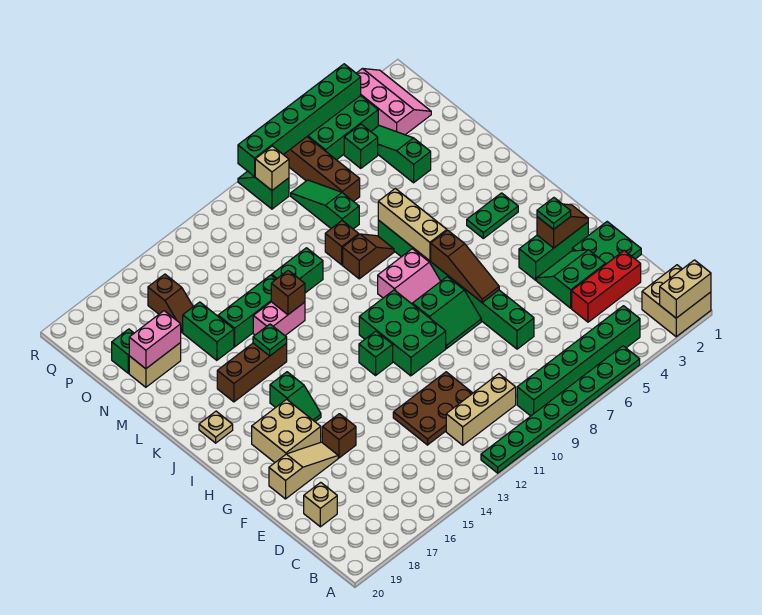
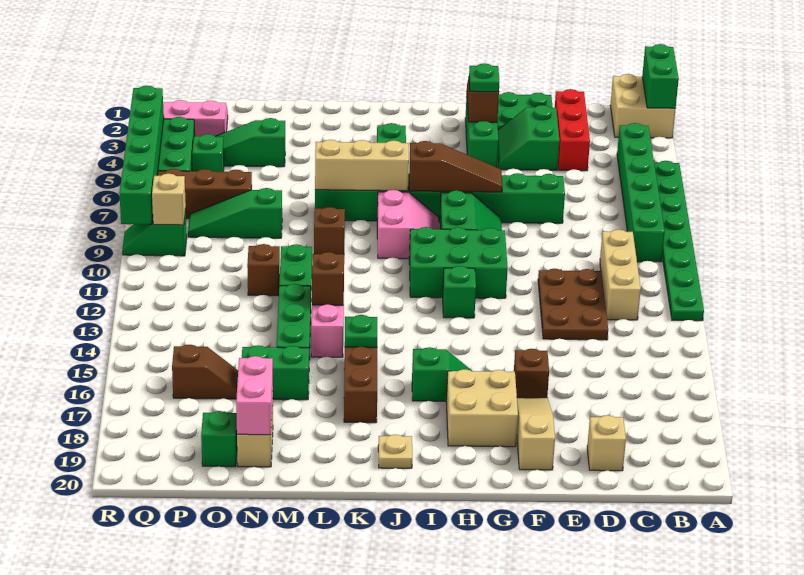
tan 1x2 brick [660,260,711,318] -> green 1x2 brick [642,44,679,108]
brown 1x1 brick [325,221,359,265] -> brown 1x1 brick moved to [247,244,280,296]

